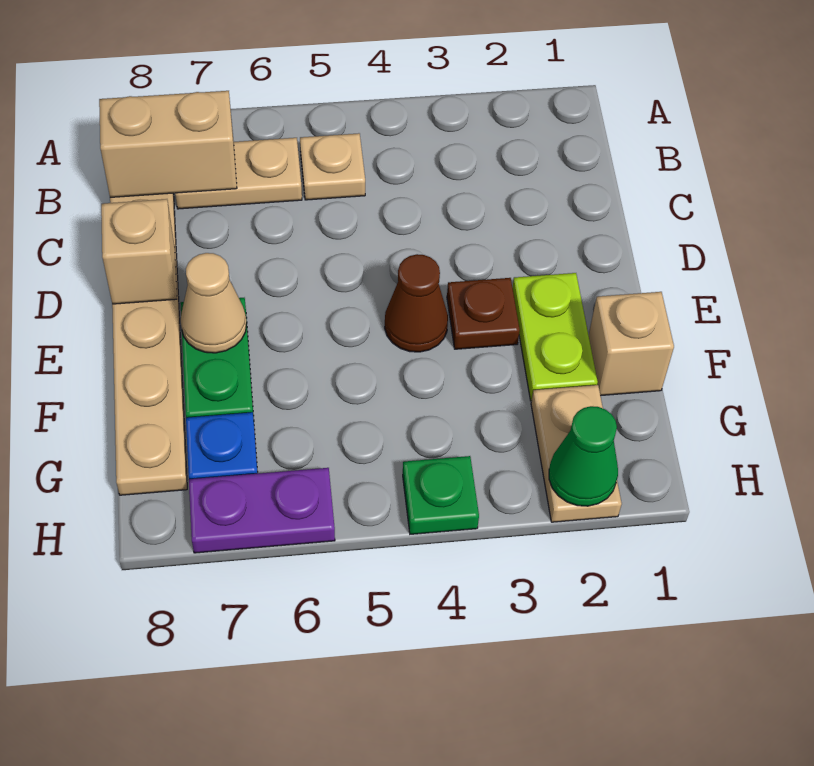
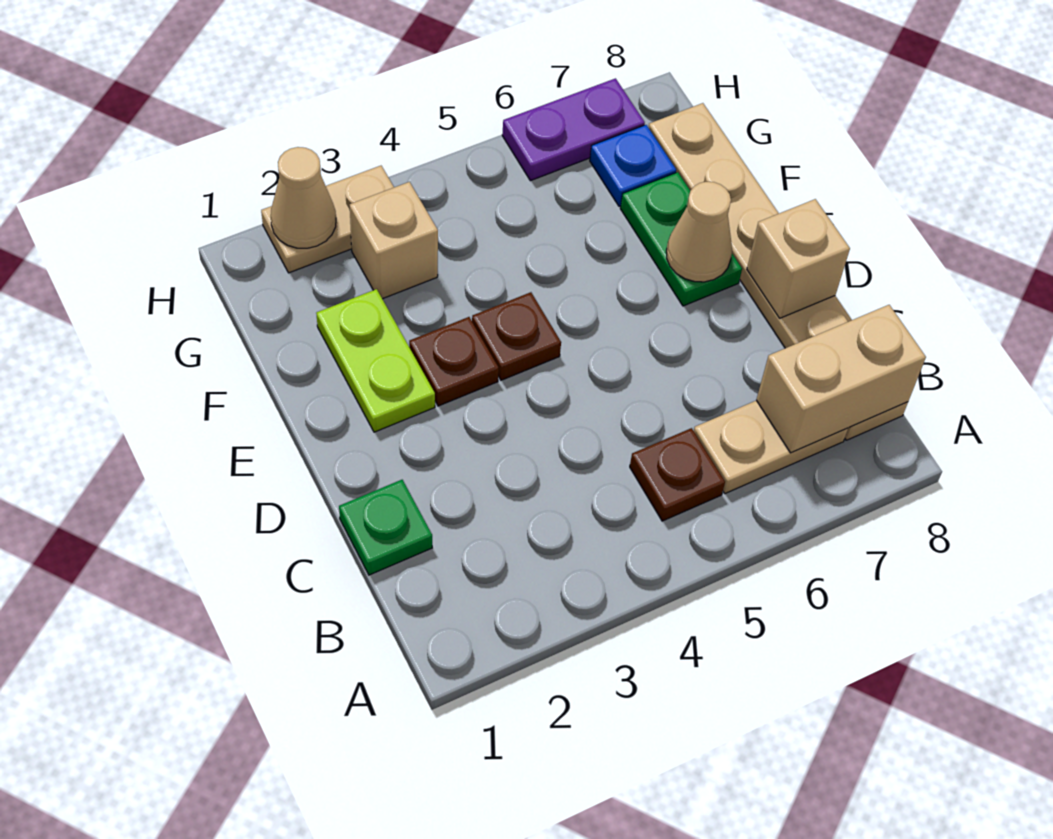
tan 1x1 plate [300,133,365,200] -> brown 1x1 plate [630,428,725,521]
brown 1x1 cone [385,254,448,352] -> brown 1x1 plate [472,292,561,380]
tan 1x1 brick [589,292,674,396] -> tan 1x1 brick moved to [350,182,438,299]
tan 1x2 plate [531,385,622,522] -> tan 1x2 plate turned to [261,166,394,273]
green 1x1 cone [549,406,618,506] -> tan 1x1 cone [271,147,336,248]
green 1x1 plate [403,456,479,534] -> green 1x1 plate moved to [339,480,432,575]

